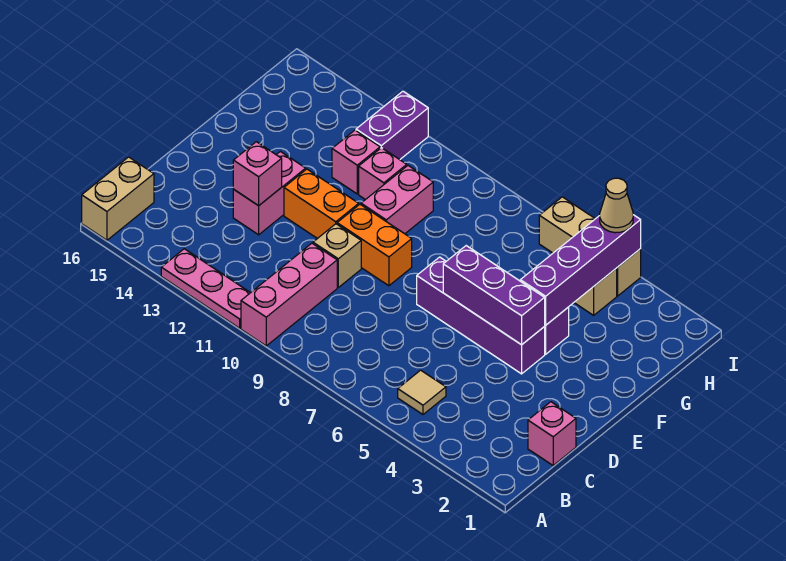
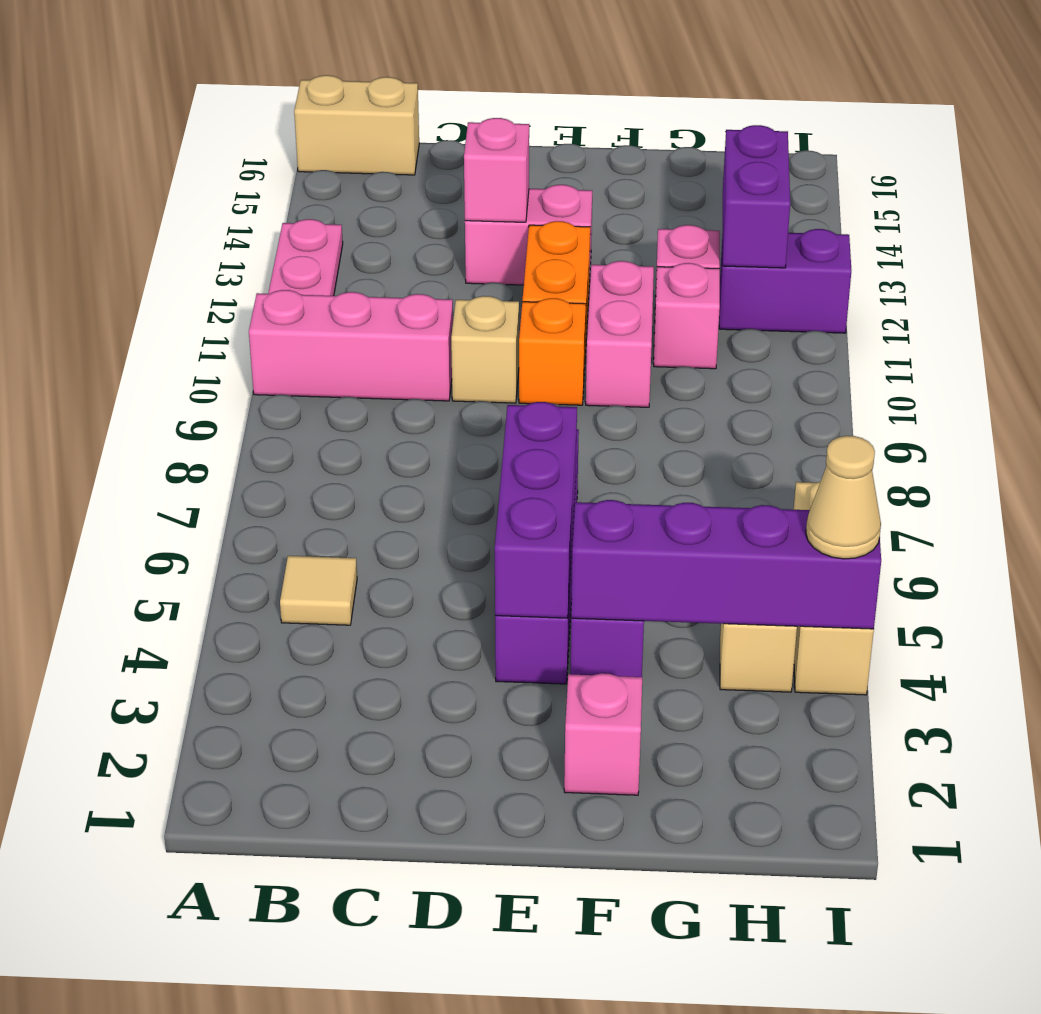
pink 1x1 brick [528,402,576,465] -> pink 1x1 brick moved to [564,673,642,795]
orange 1x2 brick [337,205,412,286] -> orange 1x1 brick [519,298,586,405]
pink 1x2 brick [361,166,433,234] -> pink 1x2 brick turned to [586,261,654,407]
none -> purple 1x2 brick [723,125,790,268]

